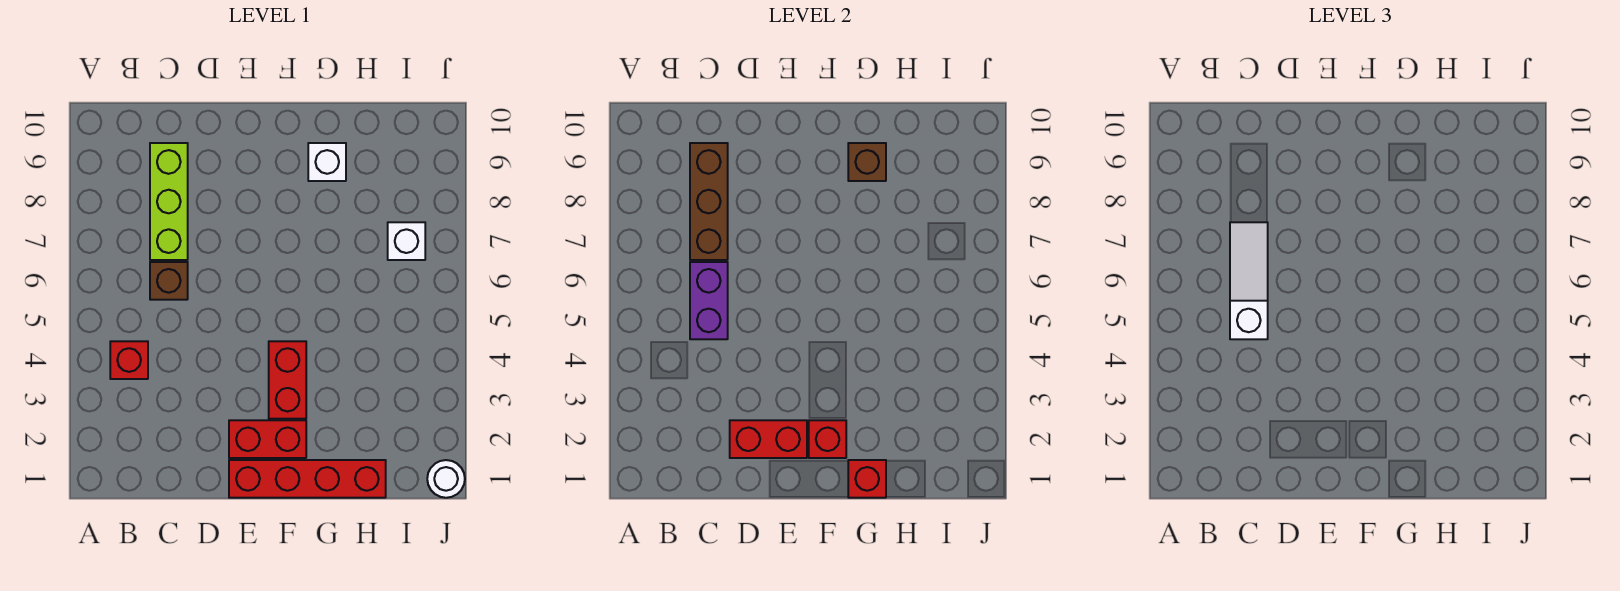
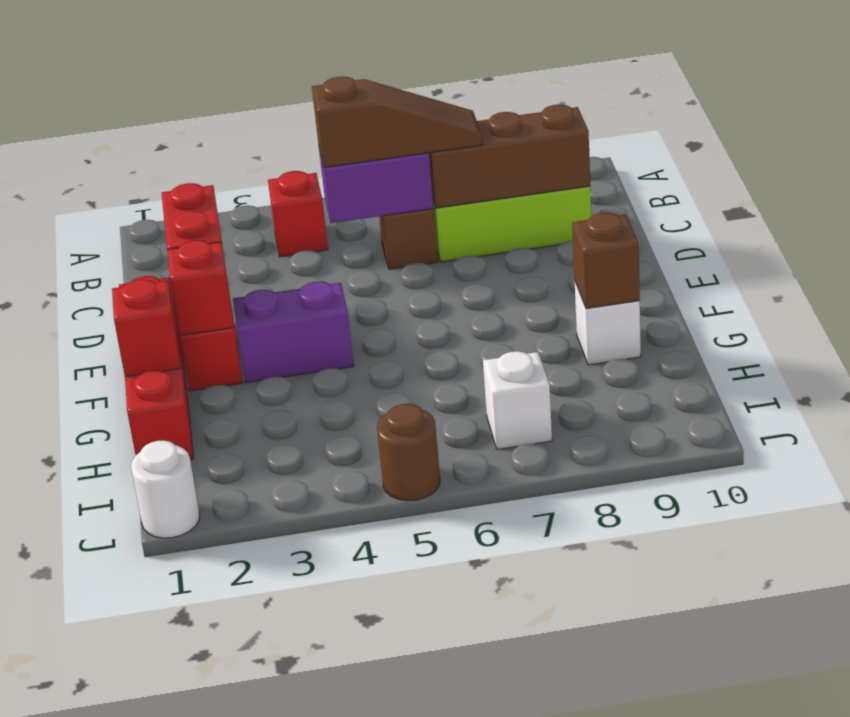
white 1x3 slope [1230,222,1268,339] -> brown 1x3 slope [312,77,482,168]
red 1x2 brick [269,341,306,419] -> purple 1x2 brick [233,282,354,383]
none -> brown 1x1 round brick [377,404,440,501]

